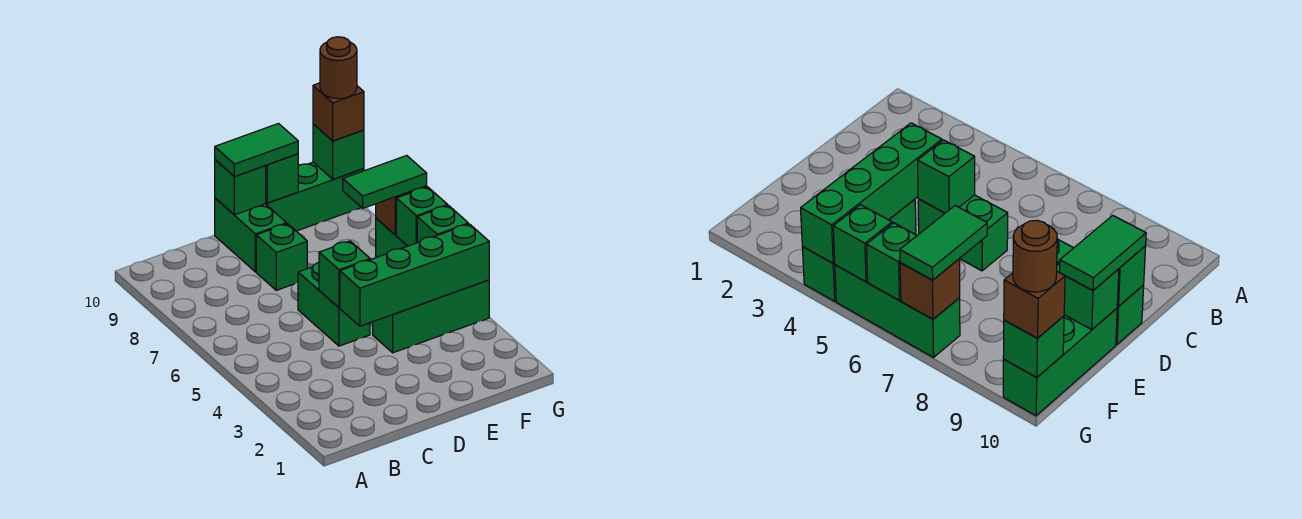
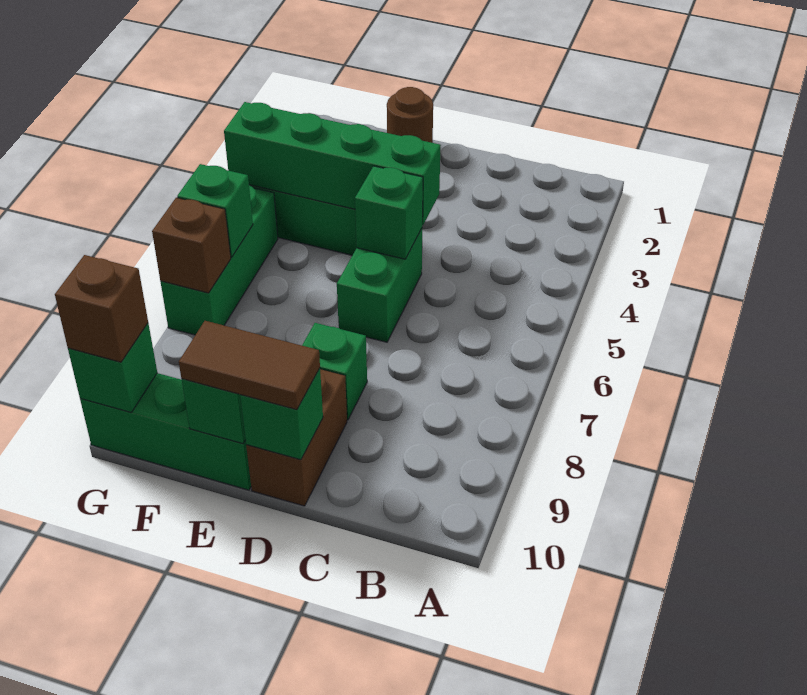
green 1x2 brick [215,198,287,272] -> brown 1x2 brick [246,369,347,506]
green 1x2 tile [215,124,298,176] -> brown 1x2 tile [179,321,320,410]
green 1x2 tile [343,155,427,208] -> none
green 1x1 brick [417,205,468,243] -> none
brown 1x1 round brick [320,37,357,99] -> brown 1x1 round brick moved to [387,87,433,143]

